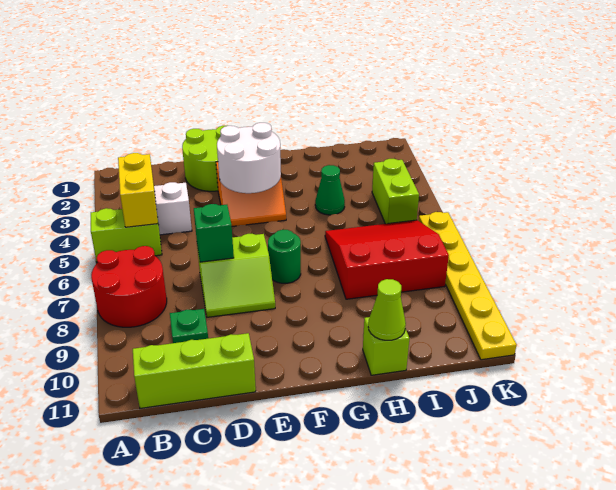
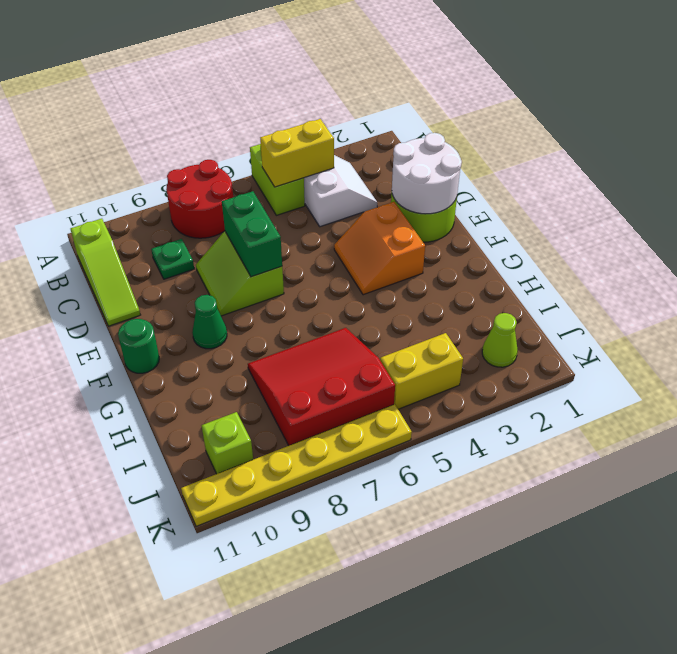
lime 1x3 brick [133,333,256,408] -> lime 1x3 slope [71,219,140,326]
green 1x1 brick [194,204,234,262] -> green 1x2 brick [222,191,282,277]
white 2x2 round brick [217,123,281,193] -> white 2x2 round brick moved to [392,133,462,214]
green 1x1 round brick [268,230,301,283] -> green 1x1 round brick moved to [118,319,159,373]
green 1x1 cone [315,165,345,215] -> green 1x1 cone moved to [192,295,227,349]
red 3x3 slope [325,220,449,299] -> red 3x3 slope turned to [248,328,395,445]
lime 1x1 brick [363,317,409,375] -> lime 1x1 brick moved to [202,412,253,474]
lime 1x1 cone [368,279,406,340] -> lime 1x1 cone moved to [482,313,518,367]
lime 1x2 brick [372,159,419,224] -> yellow 1x2 brick [380,333,463,409]

